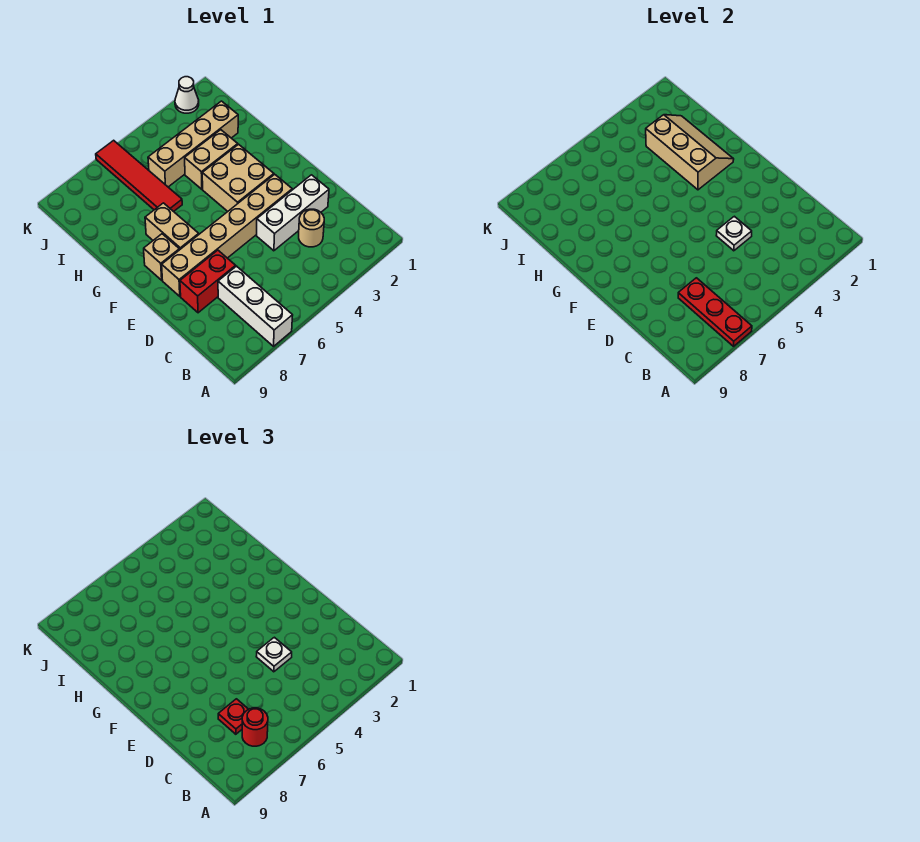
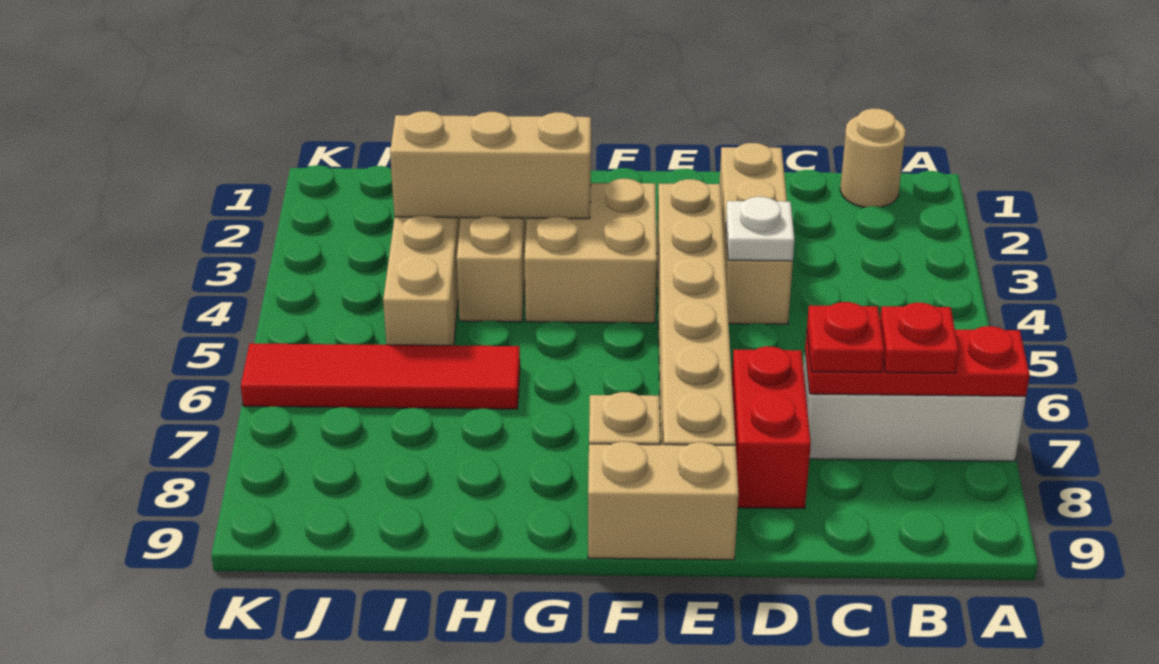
red 1x1 round brick [242,708,268,746] -> red 1x1 plate [880,303,959,373]
tan 1x1 round brick [299,209,324,247] -> tan 1x1 round brick moved to [840,109,906,207]
white 1x3 brick [256,175,329,251] -> tan 1x3 brick [719,143,793,324]
white 1x1 plate [256,637,292,672] -> none
tan 1x2 brick [145,203,199,250] -> tan 1x2 brick moved to [588,442,739,560]
white 1x1 cone [175,77,199,113] -> none

